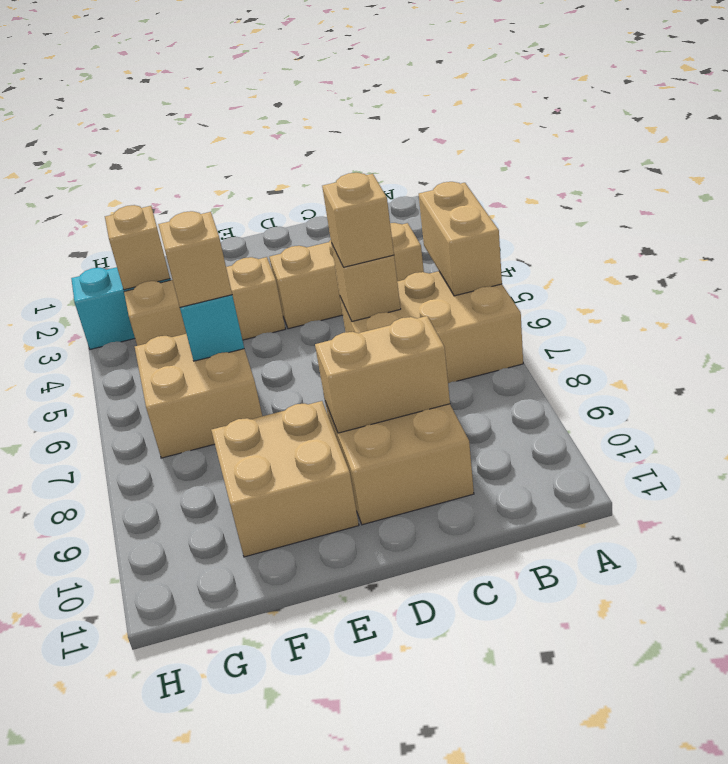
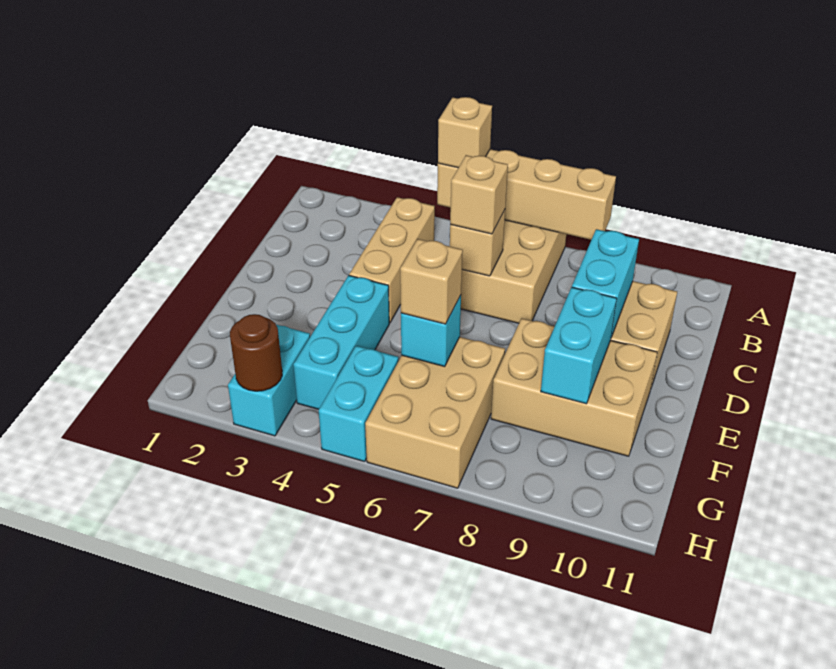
tan 1x2 brick [419,182,502,296] -> tan 1x4 brick [437,149,616,240]
tan 1x2 brick [315,316,450,433] -> cyan 1x2 brick [572,229,639,337]
tan 1x3 brick [124,257,285,346] -> cyan 1x3 brick [293,275,389,409]
tan 2x2 brick [211,401,359,557] -> tan 2x3 brick [491,318,657,456]
none -> cyan 1x2 brick [541,287,617,404]
tan 2x2 brick [135,334,262,458] -> tan 2x3 brick [365,337,505,488]
tan 1x1 brick [105,205,170,290] -> tan 1x1 brick moved to [438,97,492,168]
none -> cyan 1x2 brick [319,346,398,462]
none -> brown 1x1 round brick [230,314,282,391]

